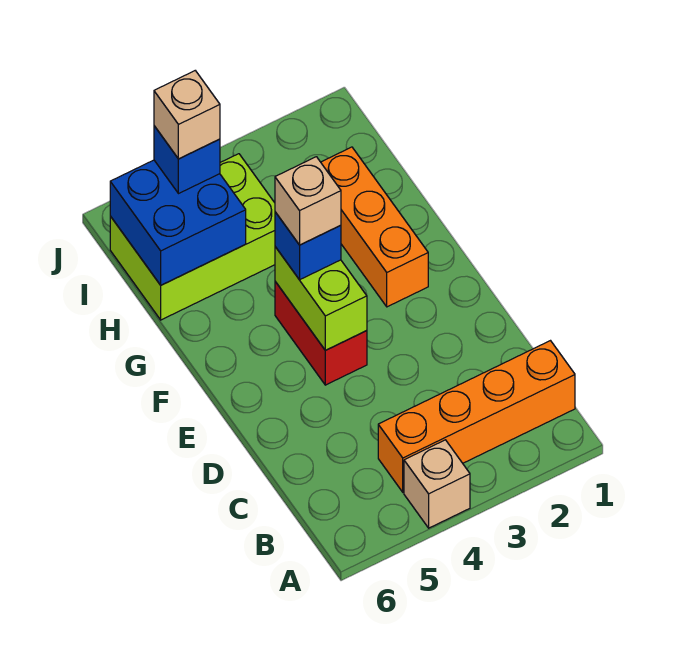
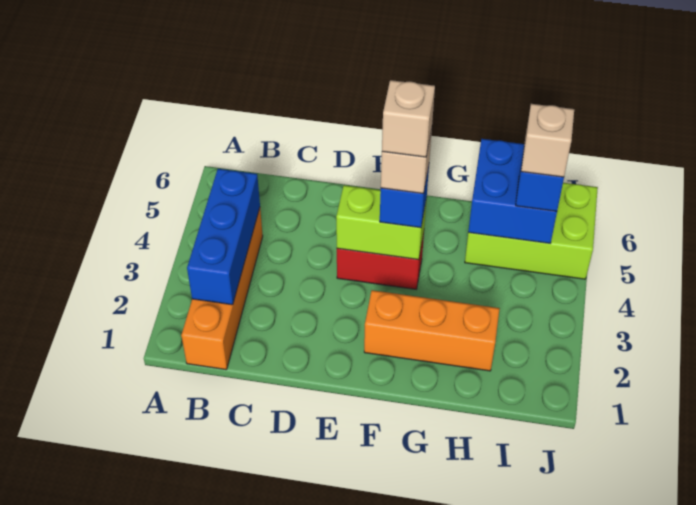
tan 1x1 brick [404,440,470,528] -> tan 1x1 brick moved to [382,80,435,157]
none -> blue 1x3 brick [187,169,260,305]
lime 2x3 brick [110,154,275,320] -> lime 2x3 brick turned to [465,183,598,279]

